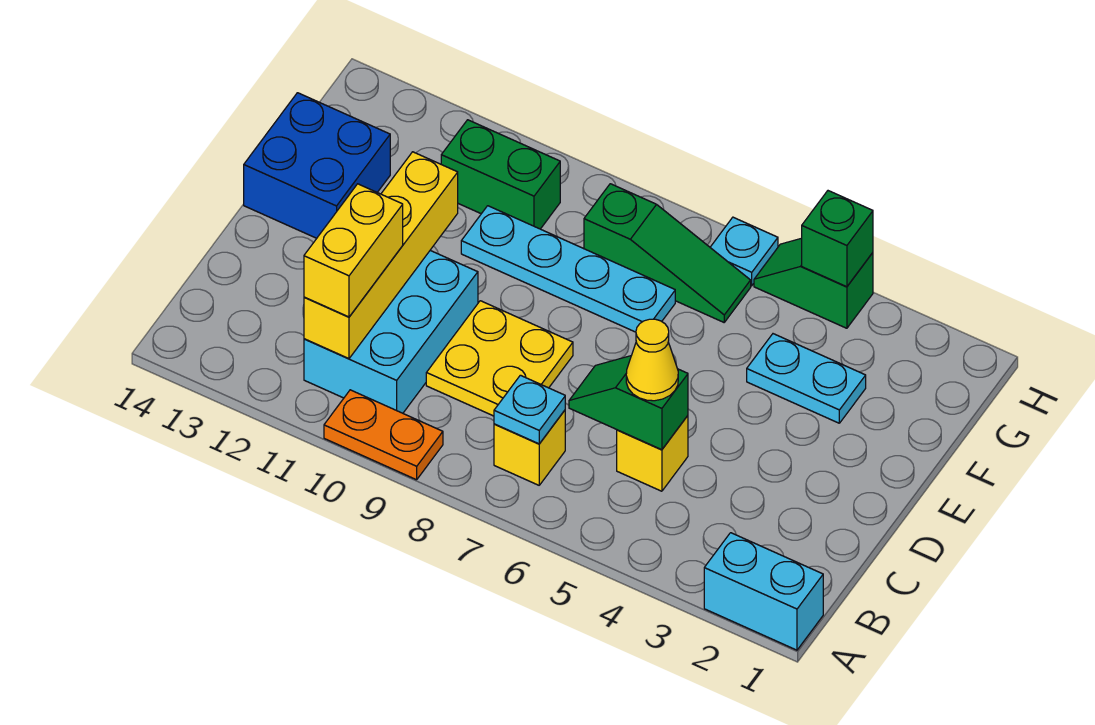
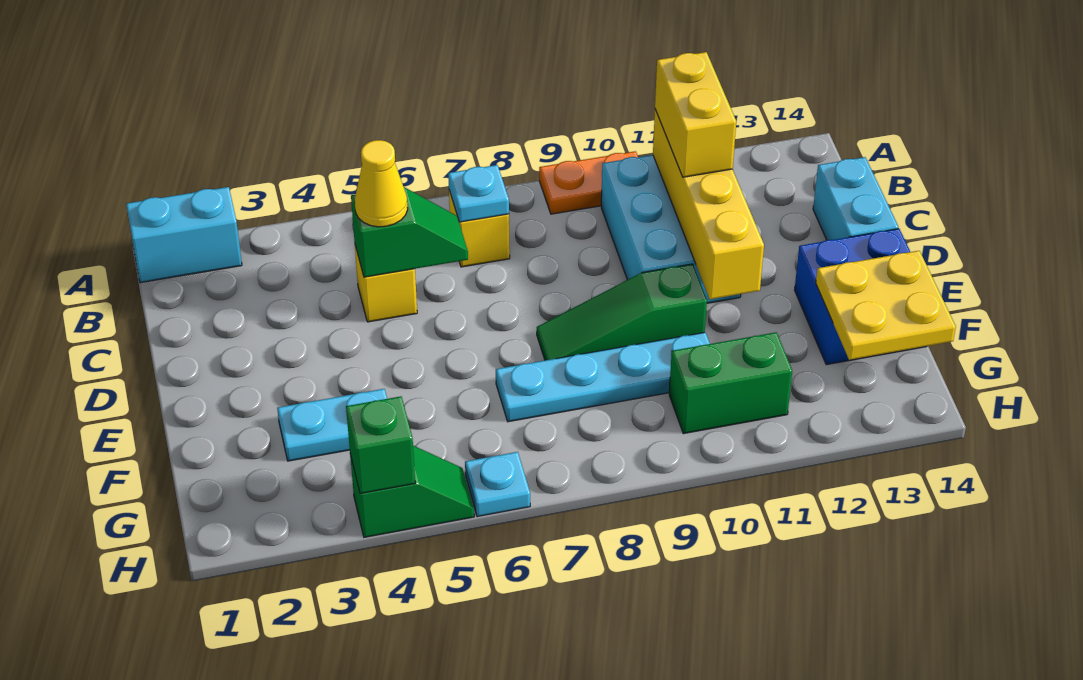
yellow 2x2 plate [426,301,573,416] -> yellow 2x2 plate moved to [816,251,956,360]
none -> cyan 1x2 brick [813,157,898,240]
green 1x3 slope [584,184,751,322] -> green 1x3 slope moved to [537,264,707,360]

